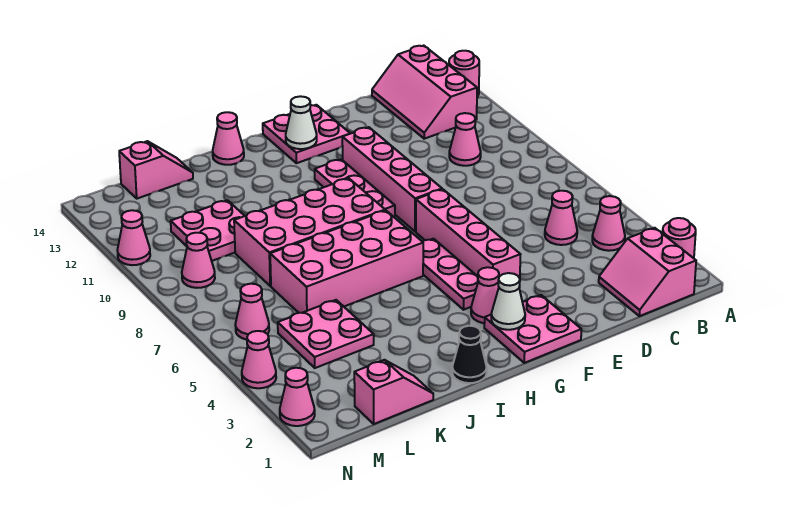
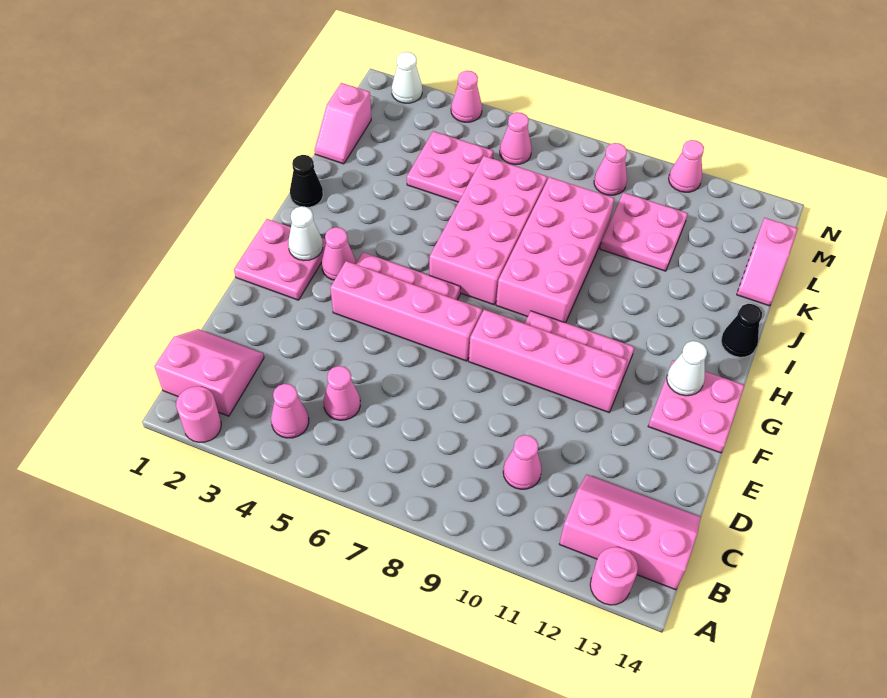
pink 1x1 cone [213,112,244,165] -> black 1x1 cone [721,304,762,357]
pink 1x1 cone [280,368,315,426] -> white 1x1 cone [392,52,422,103]

